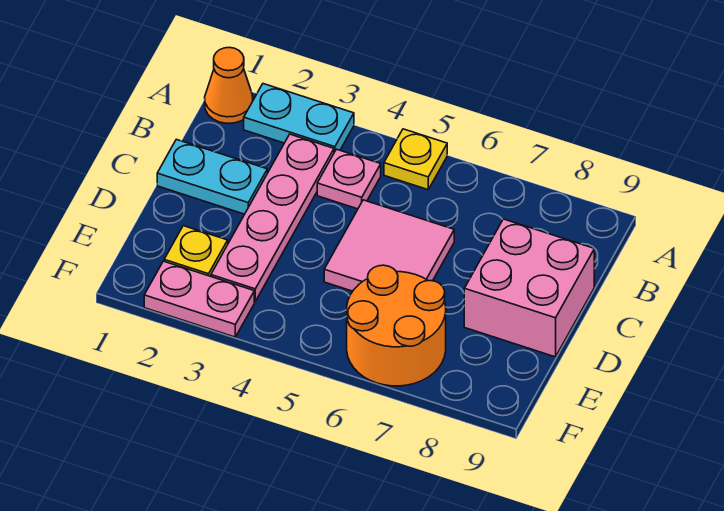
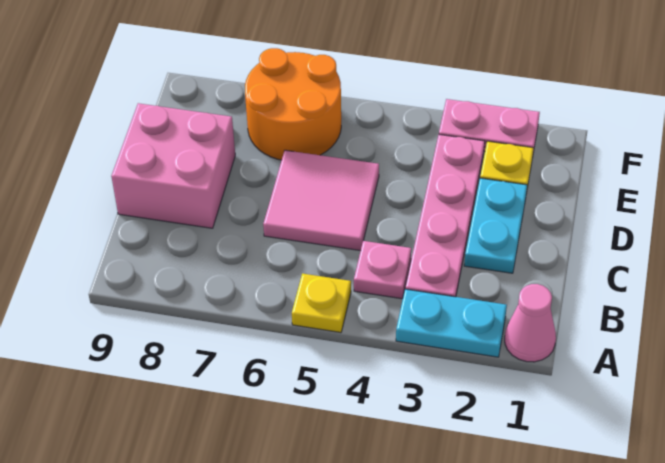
orange 1x1 cone [205,47,253,123] -> pink 1x1 cone [505,284,556,362]
cyan 1x2 plate [157,139,267,214] -> cyan 1x2 plate turned to [464,178,527,273]

